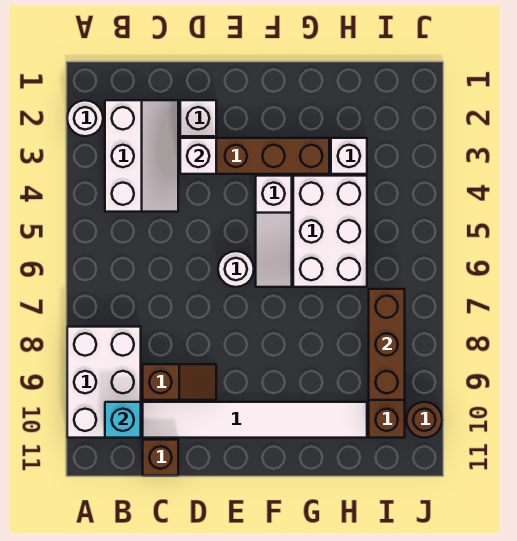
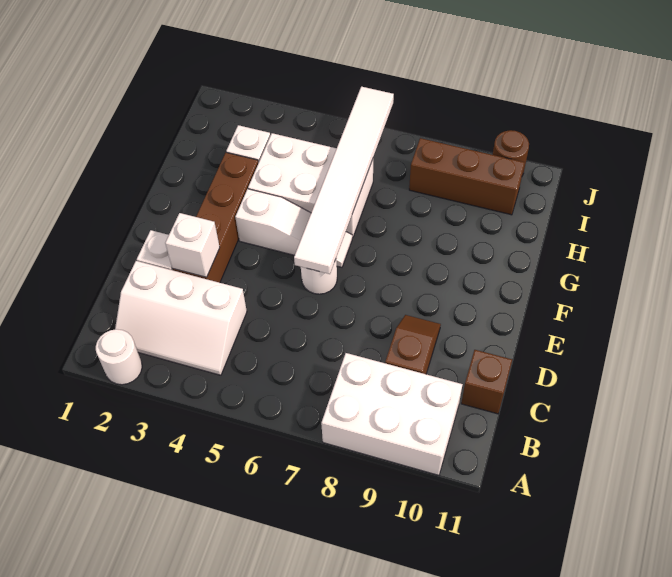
white 2x3 slope [105,100,178,212] -> white 2x3 slope turned to [115,261,247,375]
cyan 1x1 brick [105,402,141,438] -> none
white 1x6 tile [143,402,367,438] -> white 1x6 tile moved to [294,87,394,274]
brown 1x3 brick [369,289,405,400] -> none

